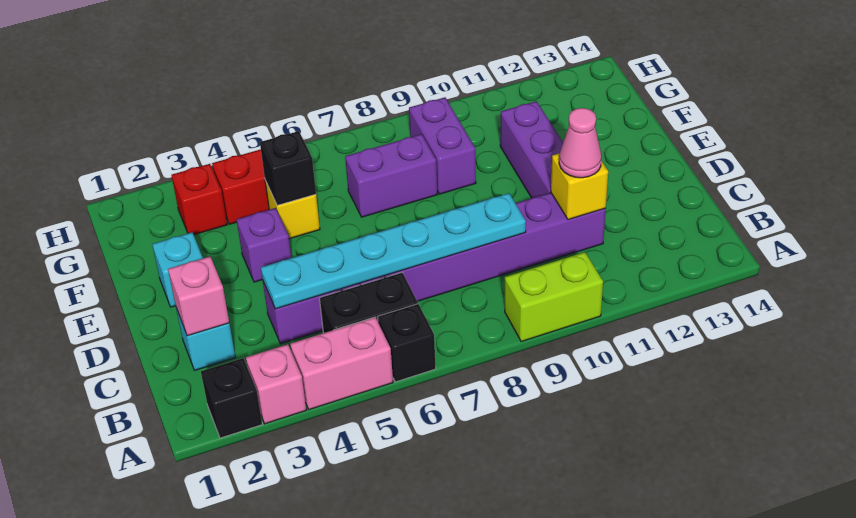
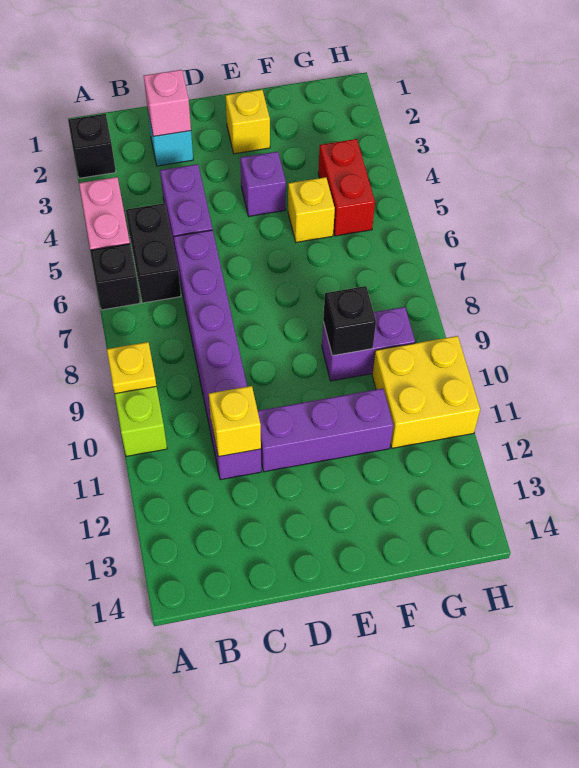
pink 1x1 brick [246,344,306,424] -> none
none -> yellow 1x1 plate [107,342,156,394]
cyan 1x6 plate [261,193,526,309] -> none
pink 1x1 cone [559,108,602,178] -> none
cyan 1x1 brick [152,232,203,307] -> yellow 1x1 brick [226,90,270,154]
black 1x1 brick [260,131,316,206] -> black 1x1 brick moved to [323,286,376,356]
purple 1x2 brick [345,134,438,217] -> none
red 1x1 brick [172,164,227,235] -> none
none -> yellow 2x2 brick [372,336,480,448]

